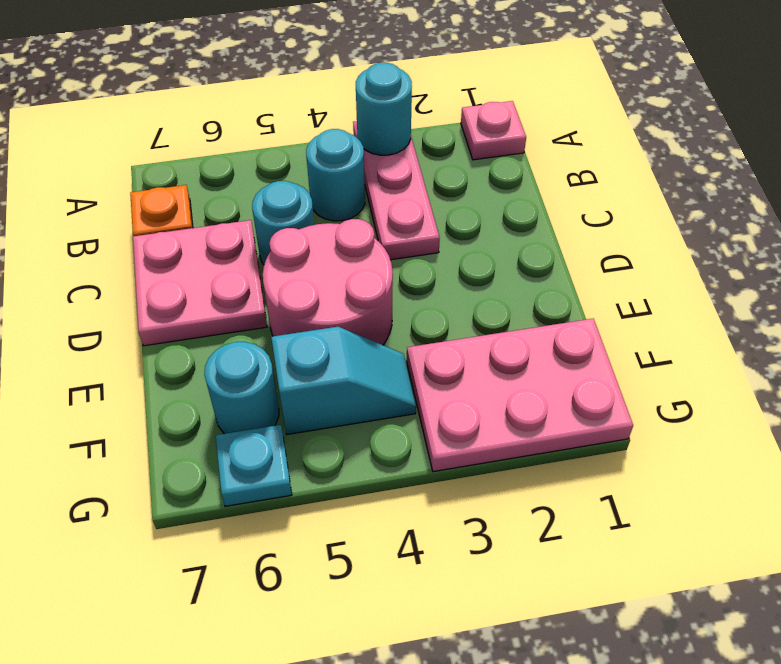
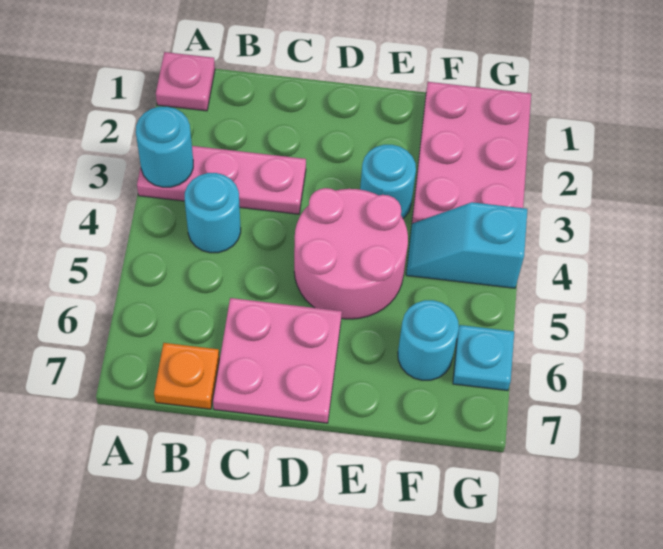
cyan 1x1 round brick [252,181,314,264] -> cyan 1x1 round brick moved to [360,145,416,218]
cyan 1x2 slope [271,327,416,434] -> cyan 1x2 slope turned to [406,202,527,288]

